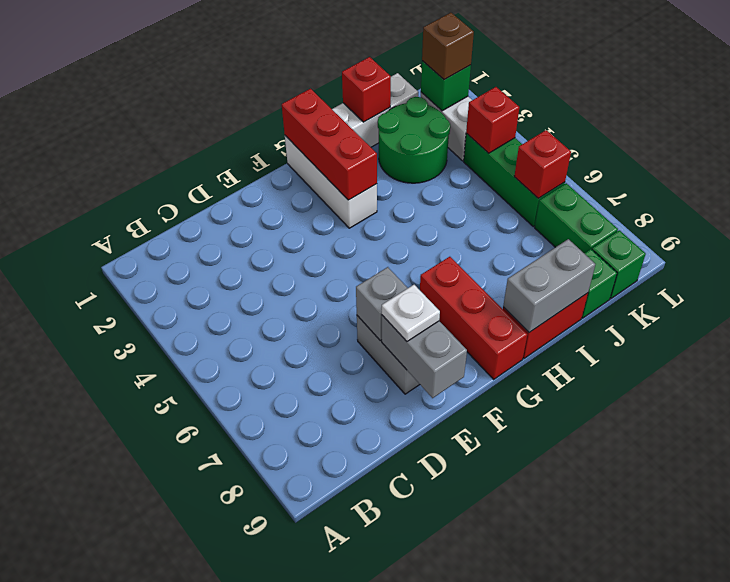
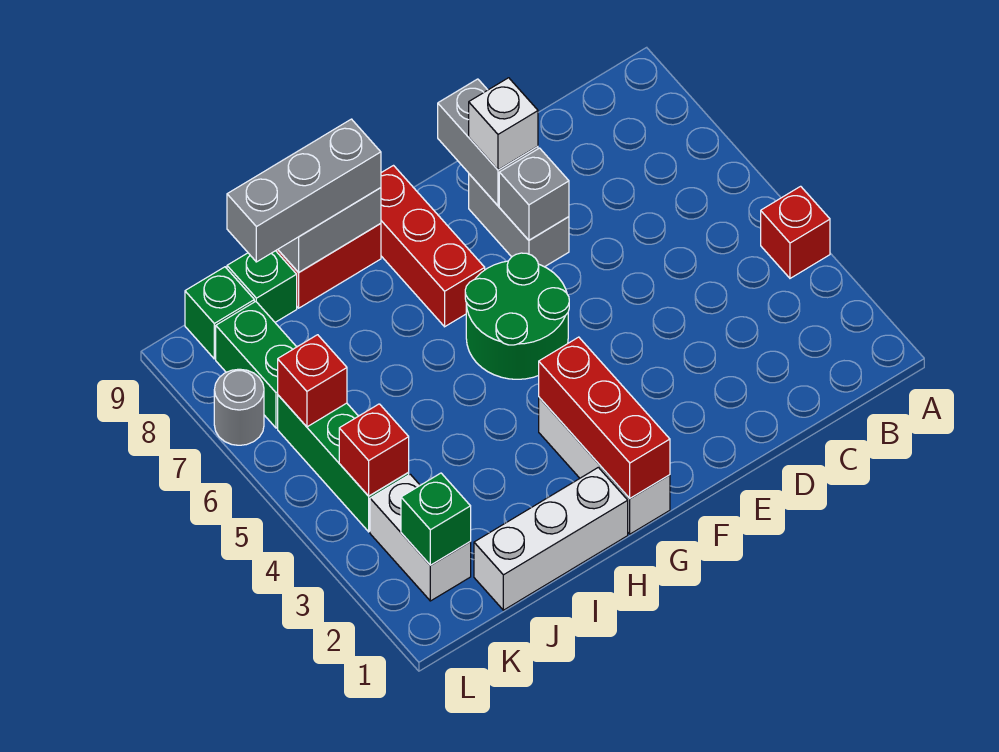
white 1x1 plate [382,285,440,341] -> white 1x1 brick [469,78,538,170]
none -> grey 1x3 brick [227,119,381,262]
red 1x1 brick [342,57,391,122] -> red 1x1 brick moved to [761,186,830,278]
green 2x2 round brick [378,97,450,183] -> green 2x2 round brick moved to [465,253,569,379]
brown 1x1 brick [422,13,474,80] -> none
none -> grey 1x1 round brick [214,369,264,445]

